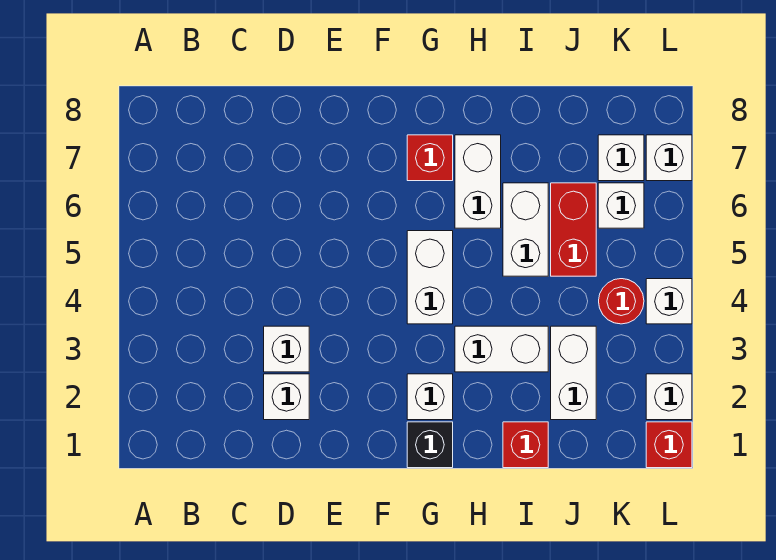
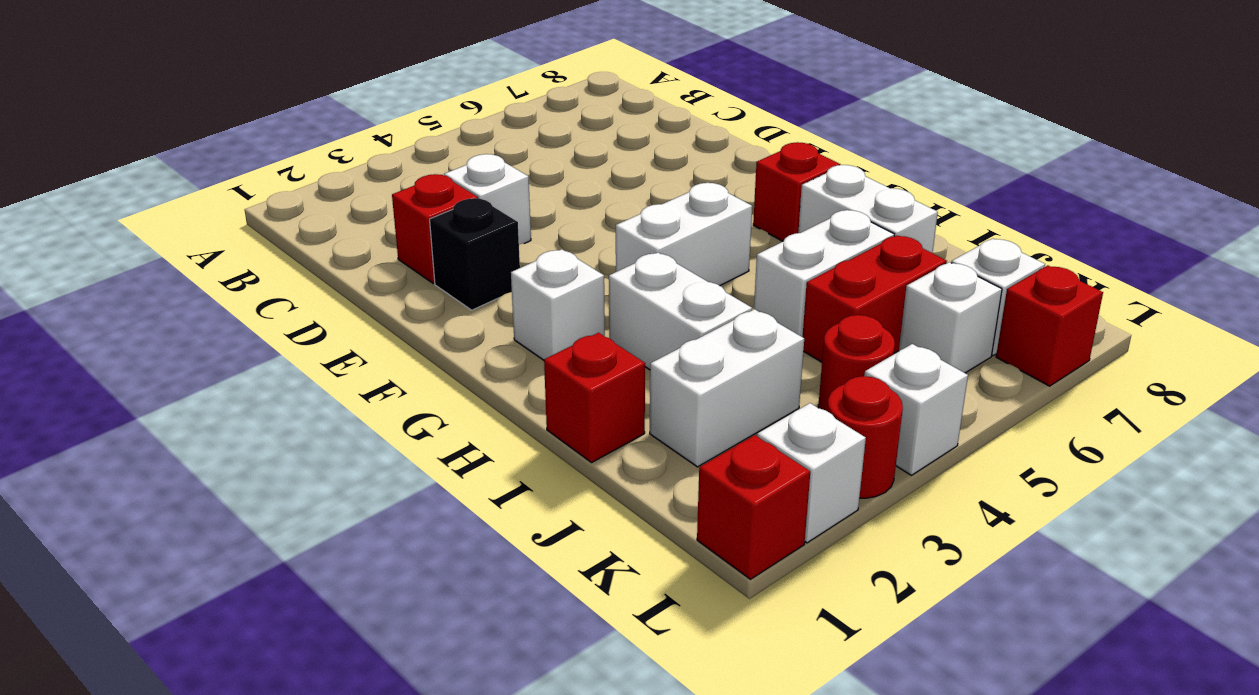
white 1x1 brick [264,374,309,420] -> red 1x1 brick [392,174,478,283]
black 1x1 brick [407,422,453,468] -> black 1x1 brick moved to [430,198,520,310]
white 1x2 brick [455,135,501,228] -> white 1x2 brick turned to [798,165,938,253]
none -> red 1x1 round brick [827,376,903,498]
white 1x1 brick [646,135,692,181] -> red 1x1 brick [996,265,1103,386]

